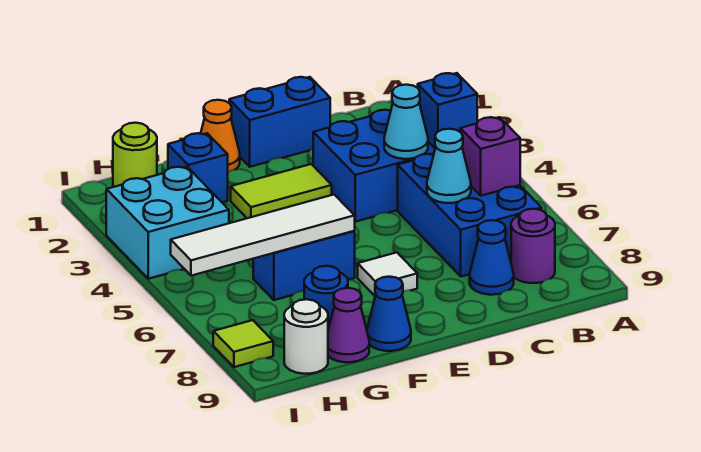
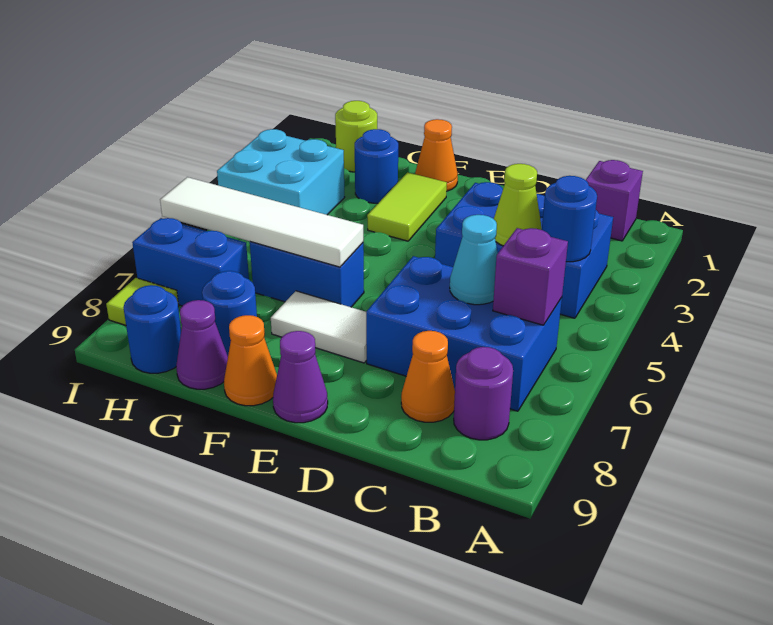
none -> purple 1x1 brick [586,160,643,241]
blue 1x1 brick [418,73,477,148] -> blue 1x1 round brick [542,176,597,262]
blue 2x3 brick [398,154,542,276] -> blue 2x3 brick turned to [366,256,562,411]
cyan 1x1 cone [384,85,428,159] -> lime 1x1 cone [494,164,542,246]
blue 1x1 cone [470,220,514,295] -> orange 1x1 cone [401,331,455,422]
blue 1x2 brick [229,77,330,167] -> blue 1x2 brick moved to [132,218,249,306]
lime 1x2 tile [231,164,332,218] -> lime 1x2 tile turned to [367,172,447,241]
white 1x1 tile [358,252,417,296] -> white 1x2 tile [271,291,367,363]
none -> purple 1x1 cone [273,331,328,423]
blue 1x1 cone [367,277,411,351] -> orange 1x1 cone [224,315,277,406]
blue 1x1 brick [168,133,228,202] -> blue 1x1 round brick [355,129,398,203]
white 1x1 round brick [284,299,328,374] -> blue 1x1 round brick [123,285,181,373]

